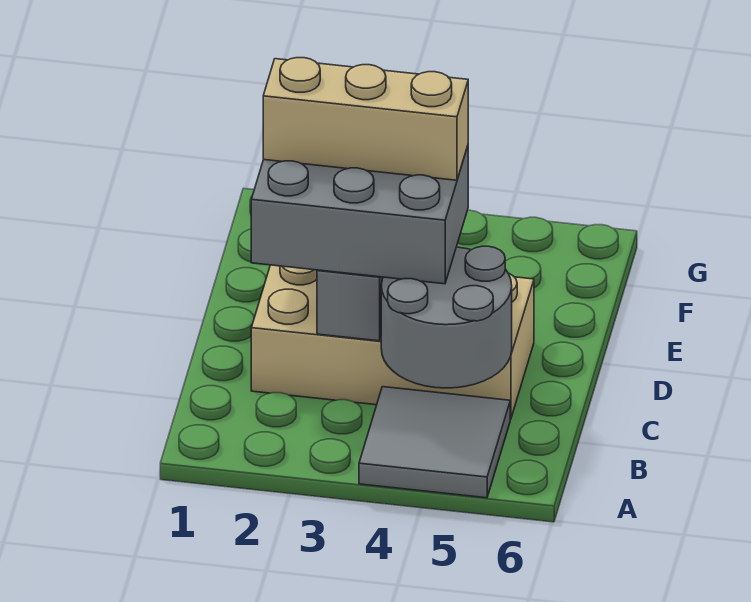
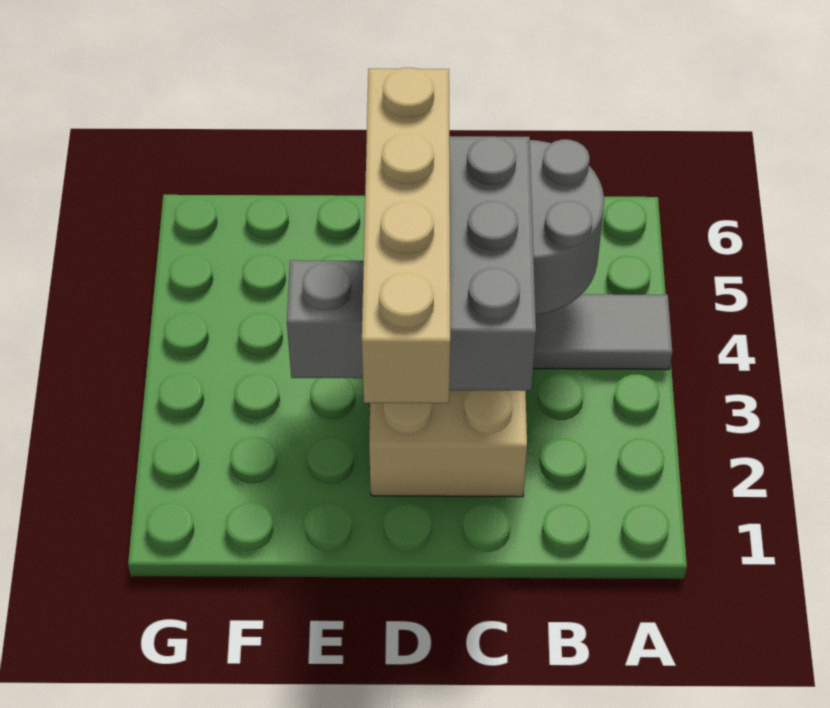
grey 2x2 tile [359,387,510,498] -> grey 1x2 tile [533,294,672,369]
tan 1x3 brick [263,58,468,180] -> tan 1x4 brick [362,68,450,403]

